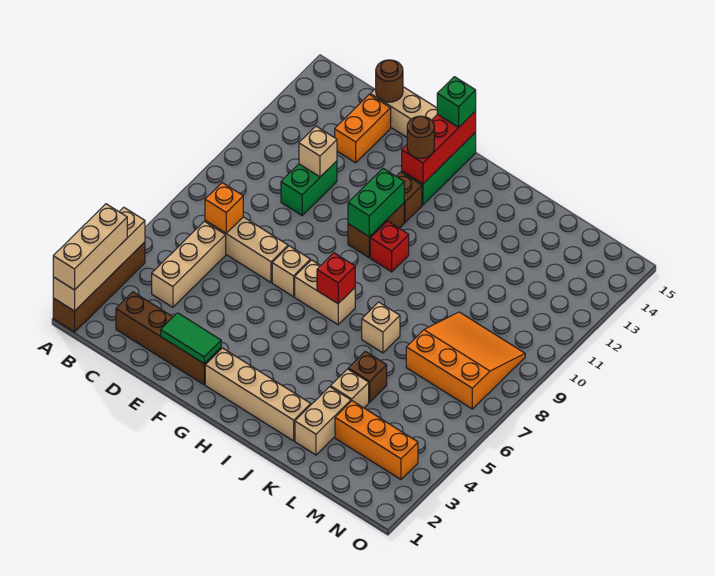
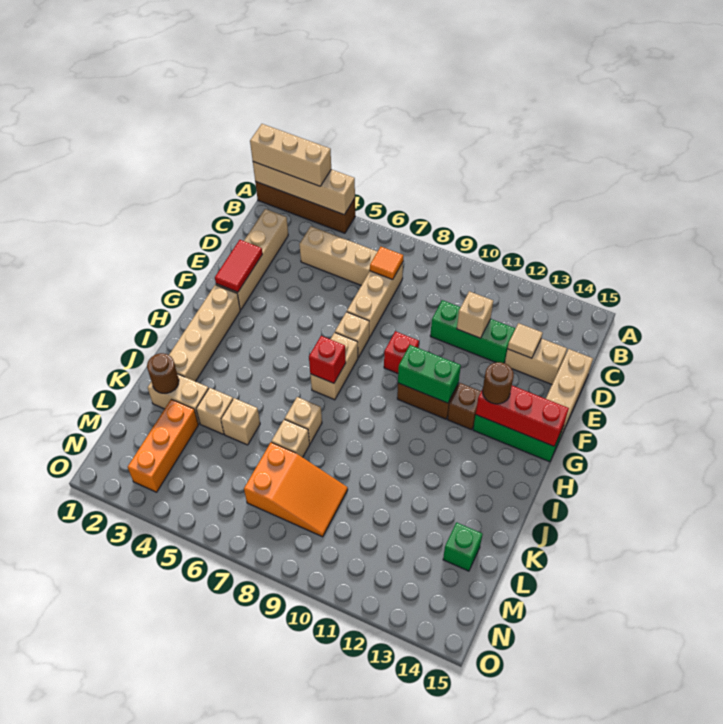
brown 1x4 brick [116,292,221,385] -> tan 1x4 brick [216,209,288,310]
orange 1x1 brick [205,183,243,233] -> orange 1x1 tile [370,247,403,279]
green 1x2 brick [281,161,337,215] -> green 1x3 brick [430,300,515,363]
orange 1x2 brick [335,94,391,163] -> tan 1x2 brick [505,338,567,384]
none -> tan 1x1 tile [507,323,542,358]
brown 1x1 round brick [376,60,403,102] -> brown 1x1 round brick moved to [147,353,179,393]
green 1x2 tile [161,313,221,364] -> red 1x2 tile [215,240,262,292]
green 1x1 brick [437,77,476,127] -> green 1x1 brick moved to [443,523,482,571]
red 1x1 brick [370,221,409,272] -> red 1x1 brick moved to [384,331,419,373]
brown 1x1 brick [348,351,387,402] -> tan 1x1 brick [221,398,260,445]
none -> tan 1x1 brick [271,419,310,457]
orange 3x3 slope [406,312,525,409] -> orange 2x3 slope [244,442,348,537]

